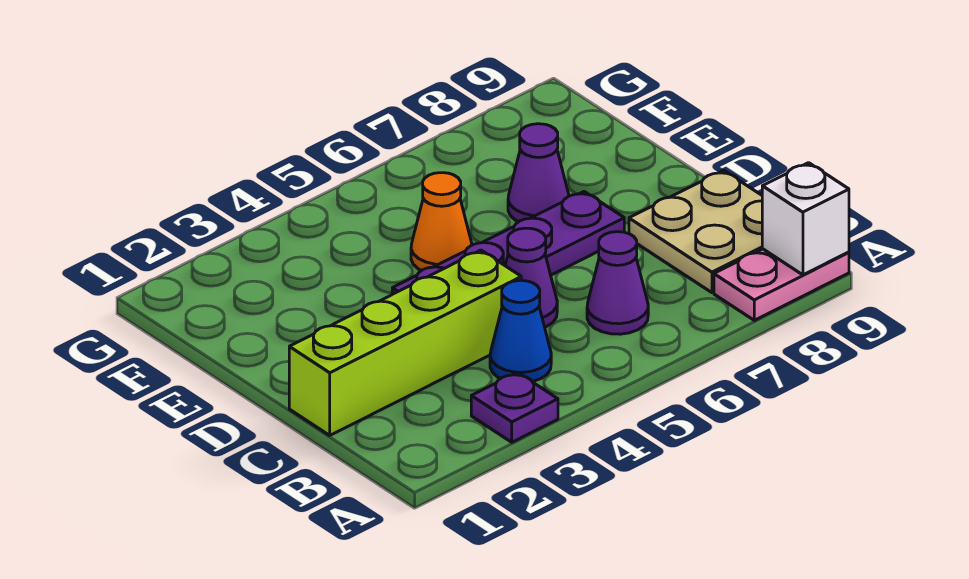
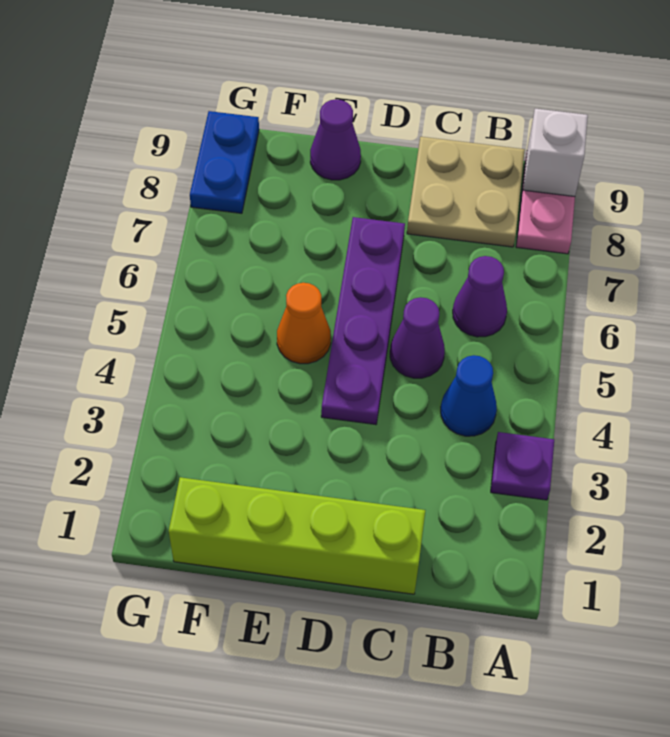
lime 1x4 brick [289,250,521,435] -> lime 1x4 brick turned to [169,477,425,594]
purple 1x1 cone [508,124,569,222] -> purple 1x1 cone moved to [310,99,361,180]
none -> blue 1x2 plate [190,111,259,213]

